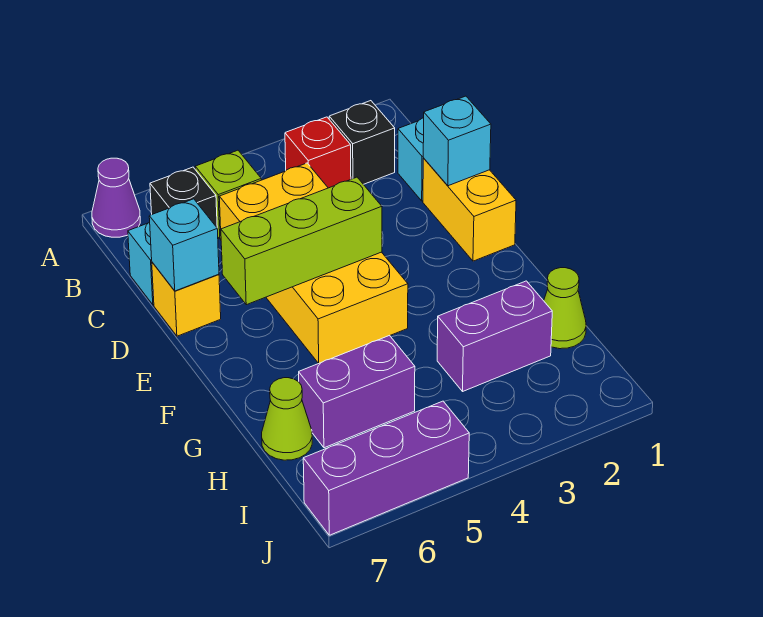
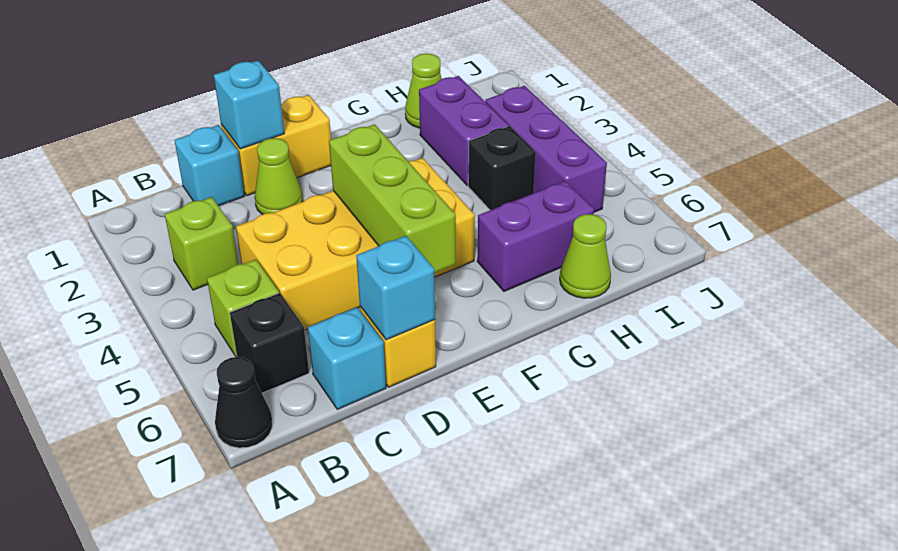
purple 1x1 cone [92,158,140,237] -> black 1x1 cone [215,357,272,448]
black 1x1 brick [329,101,395,184] -> black 1x1 brick moved to [468,126,536,210]
red 1x1 brick [285,117,351,188] -> lime 1x1 brick [165,197,238,290]
none -> lime 1x1 cone [255,138,303,214]
purple 1x2 brick [299,336,415,448] -> purple 1x2 brick turned to [477,181,594,291]
purple 1x3 brick [303,401,469,535] -> purple 1x3 brick moved to [485,86,607,212]

